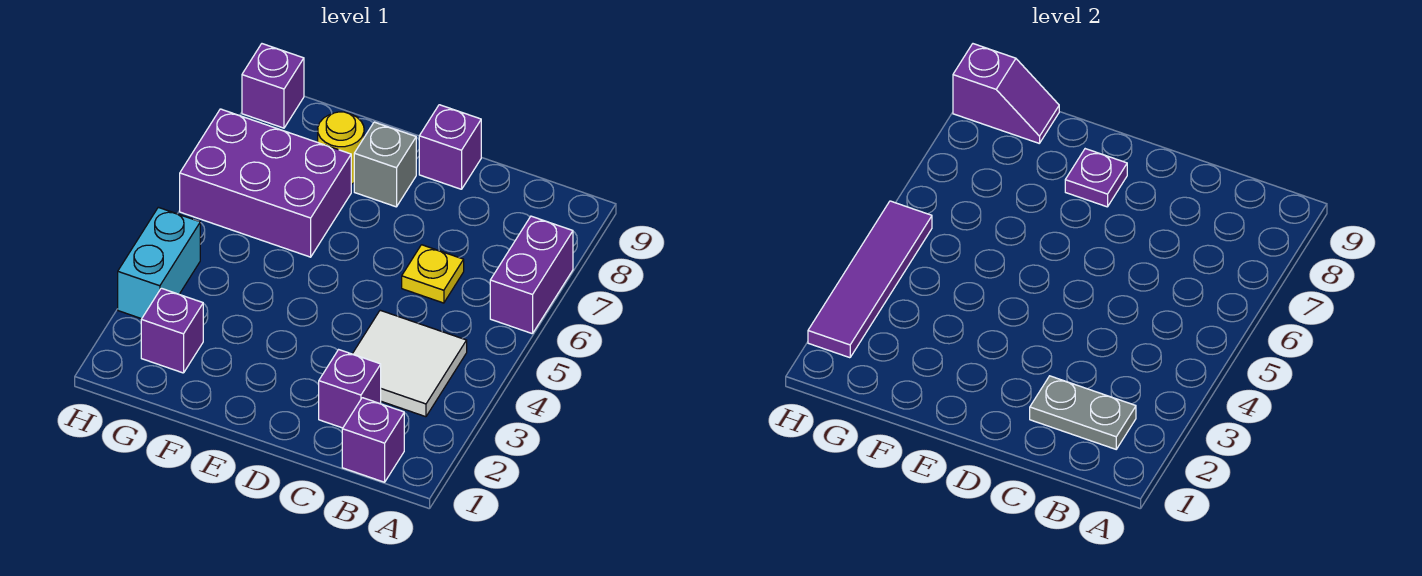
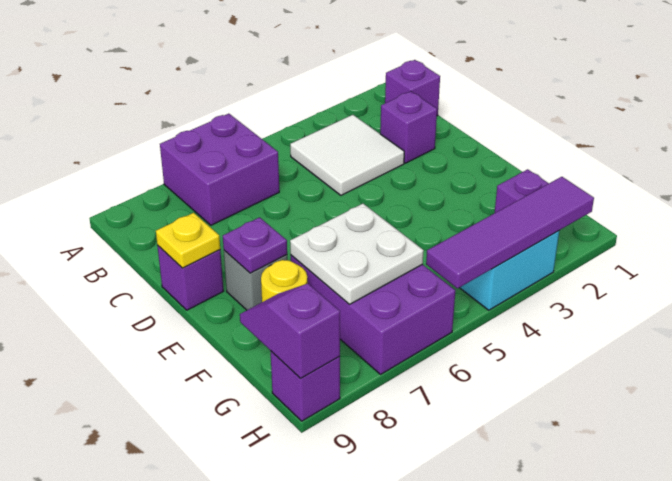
purple 1x2 brick [490,216,573,334] -> purple 2x2 brick [160,114,279,225]
grey 1x2 plate [1030,376,1136,449] -> none
yellow 1x1 plate [402,245,464,303] -> yellow 1x1 plate moved to [156,213,220,268]
none -> white 2x2 plate [290,204,424,304]

